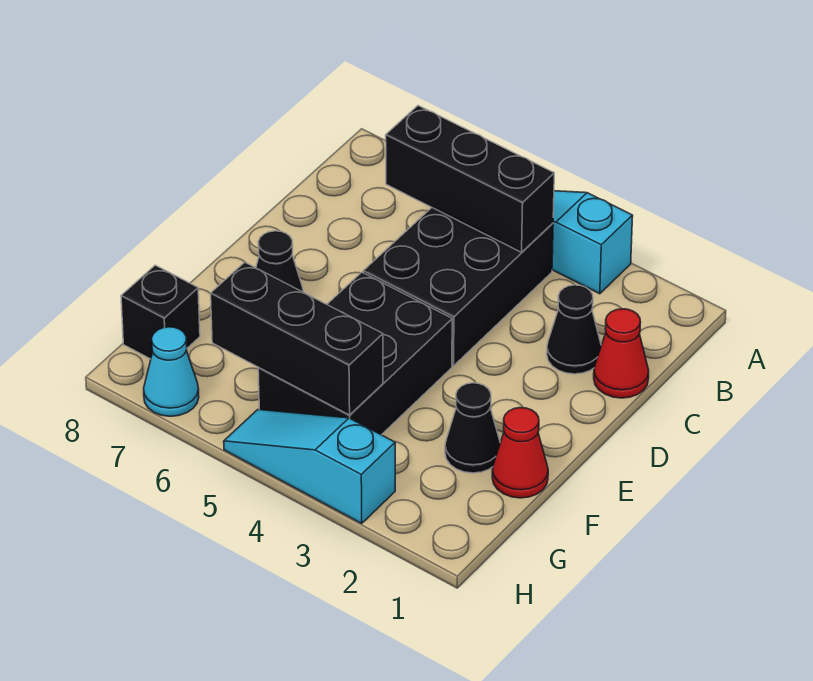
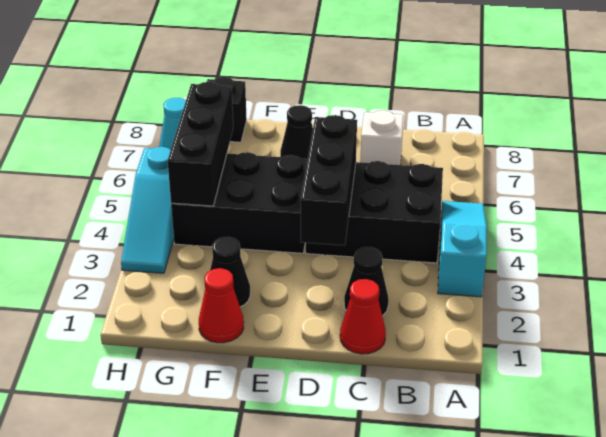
black 1x3 brick [386,106,554,252] -> black 1x3 brick moved to [301,115,357,245]
none -> white 1x1 brick [360,110,404,165]
cyan 1x3 slope [224,409,395,523] -> cyan 1x3 slope turned to [121,147,174,273]

